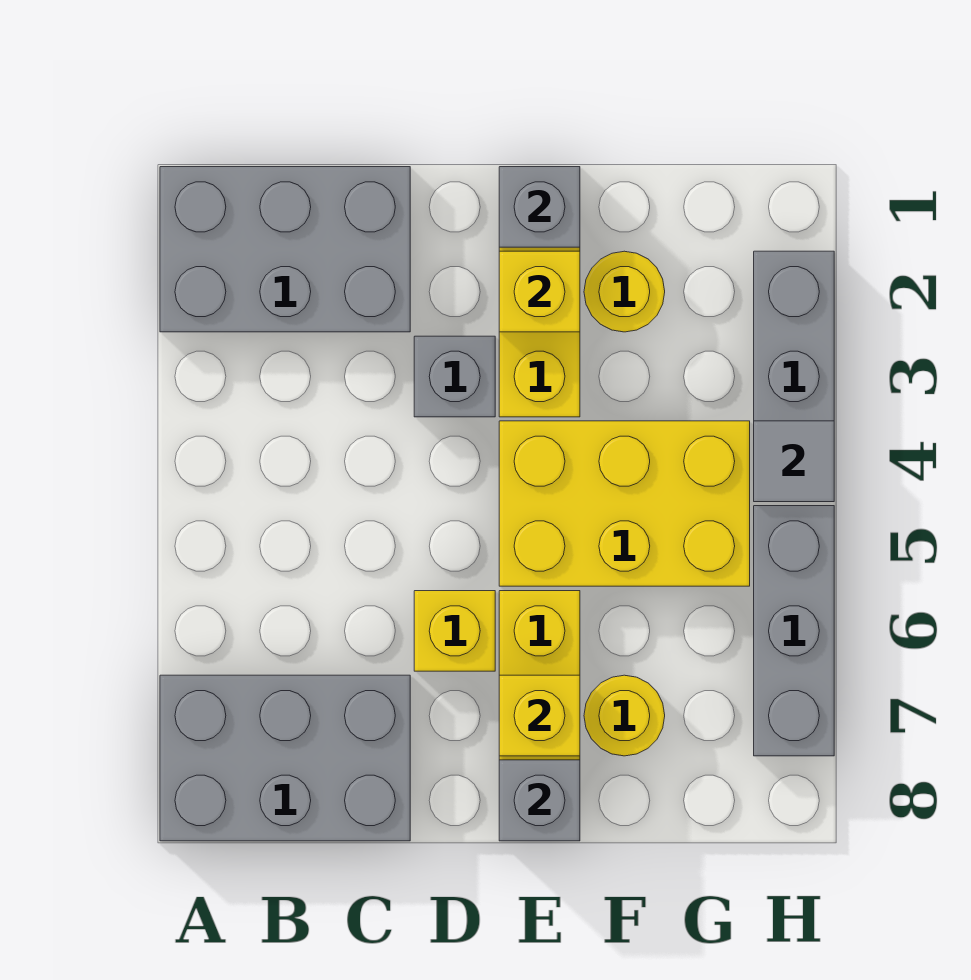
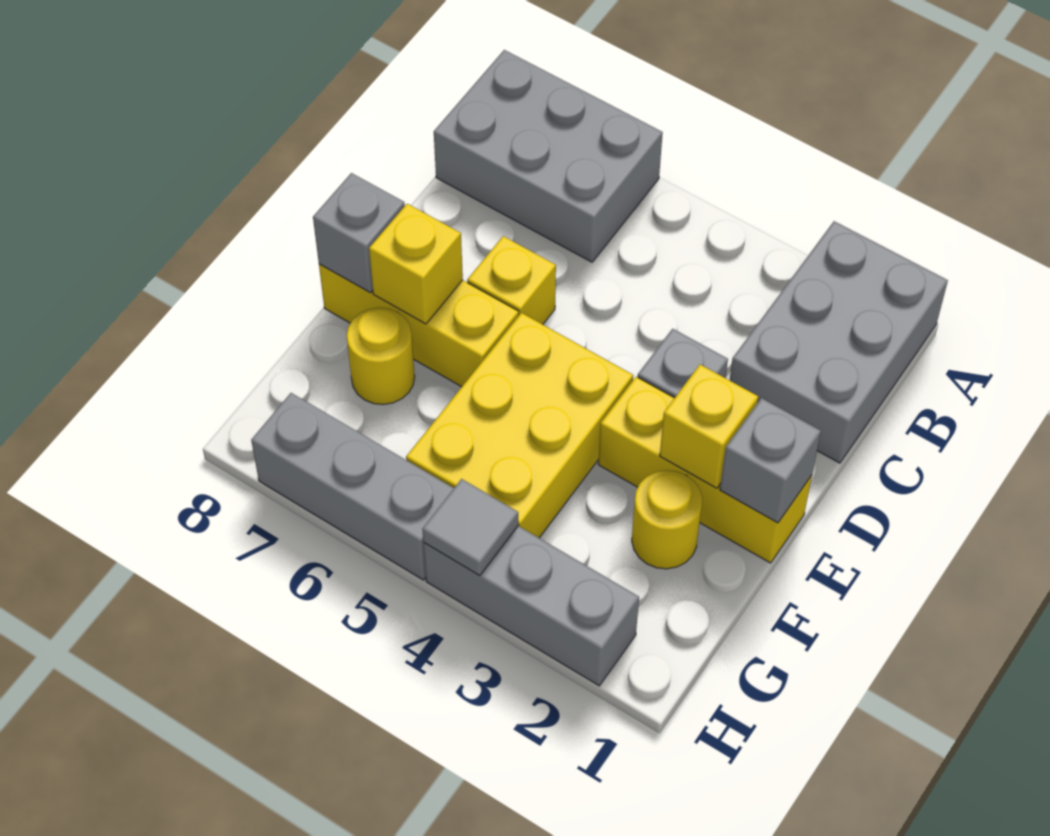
grey 2x3 brick [160,675,410,841] -> grey 2x3 brick turned to [434,50,663,262]

